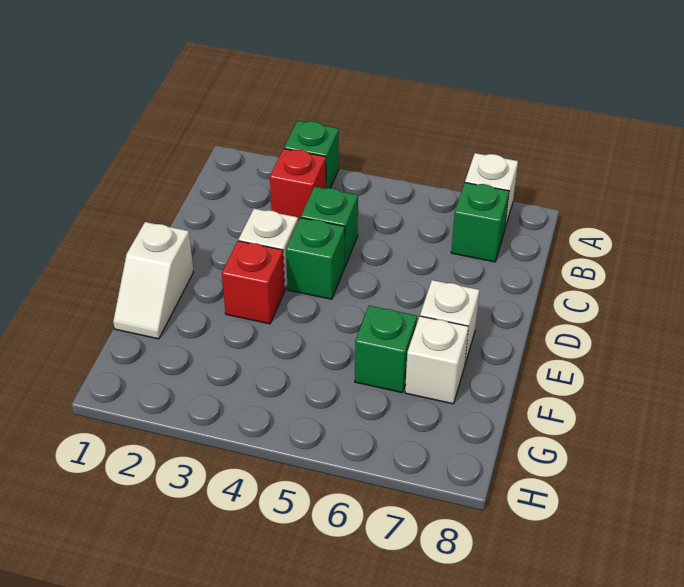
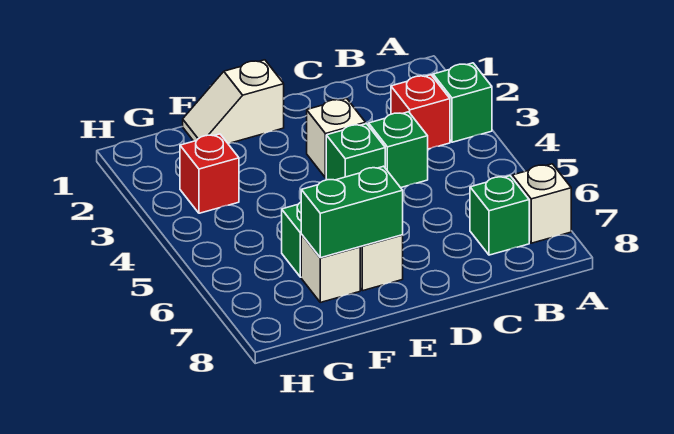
red 1x1 brick [222,241,285,324] -> red 1x1 brick moved to [180,134,239,213]
none -> green 1x2 brick [301,166,403,258]

